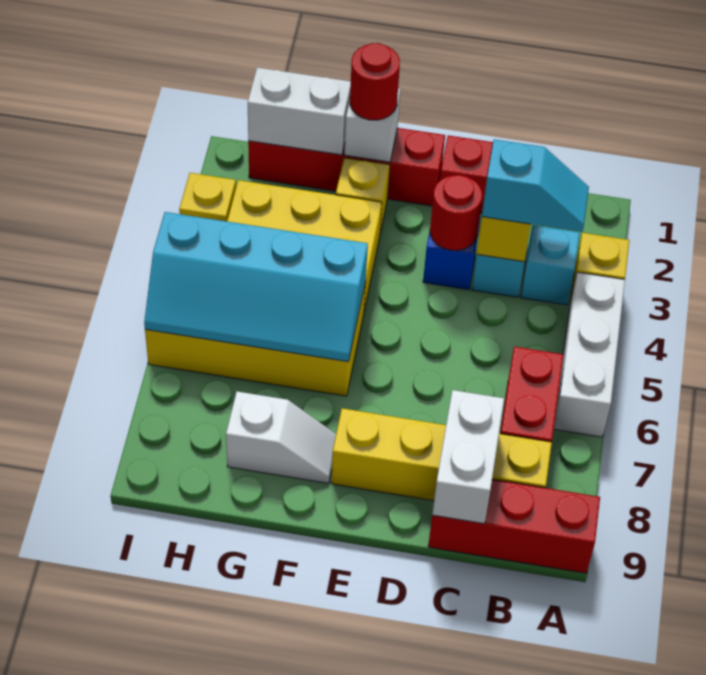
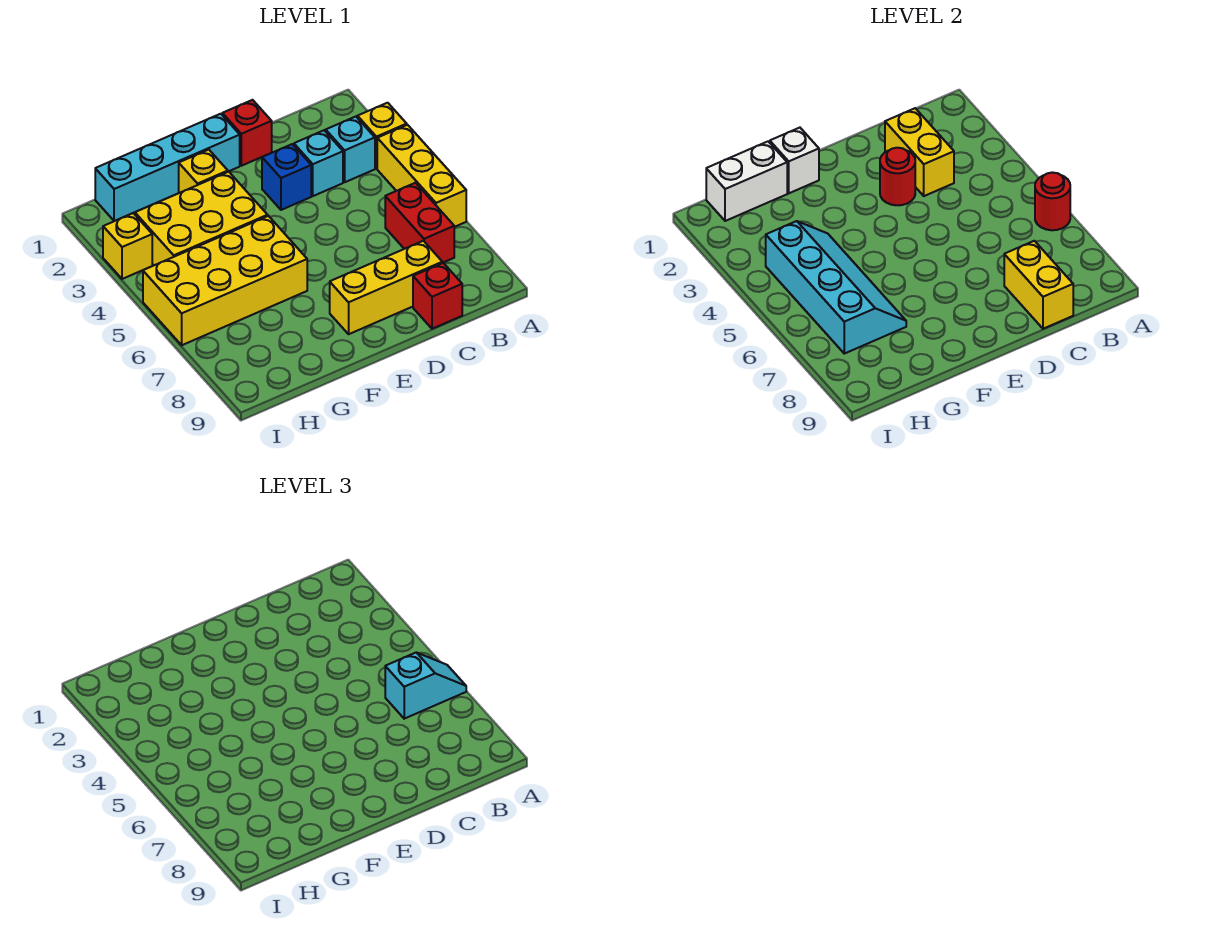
white 1x3 brick [554,272,625,437] -> yellow 1x3 brick [377,125,466,227]
red 1x3 brick [428,479,600,573] -> red 1x1 brick [413,263,462,329]
cyan 1x2 slope [482,139,589,232] -> cyan 1x2 slope moved to [385,653,466,719]
yellow 1x4 brick [331,408,552,501] -> yellow 1x3 brick [330,241,442,334]
white 1x2 brick [432,390,504,524] -> yellow 1x2 brick [1004,241,1073,329]
red 1x4 brick [248,128,445,206] -> cyan 1x4 brick [95,114,240,221]
red 1x1 round brick [350,43,400,120] -> red 1x1 round brick moved to [1035,172,1070,230]
cyan 2x4 slope [144,212,368,362] -> cyan 2x4 slope turned to [766,221,906,354]
white 1x2 slope [226,391,336,483] -> none

